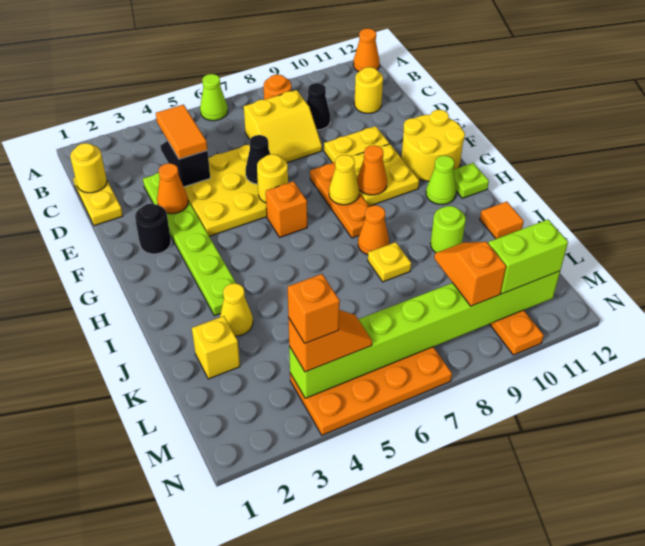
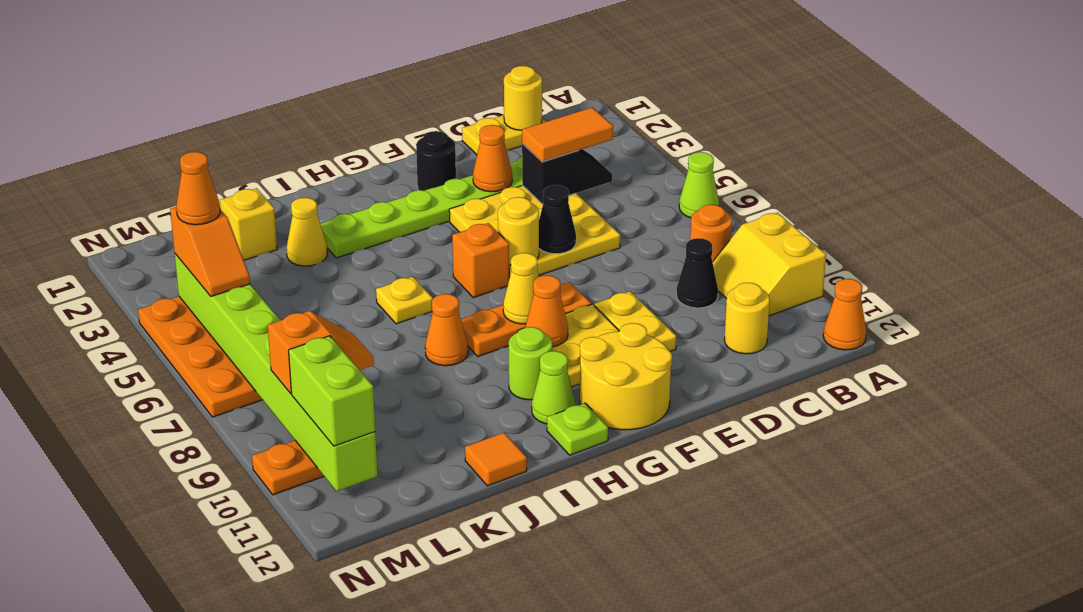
yellow 2x2 slope [244,90,322,162] -> yellow 2x2 slope moved to [713,212,826,316]
yellow 1x1 plate [368,242,411,282] -> yellow 1x1 plate moved to [376,277,433,324]
lime 1x1 round brick [431,206,466,253] -> lime 1x1 round brick moved to [509,327,552,400]
orange 1x1 brick [288,274,340,343] -> orange 1x1 cone [176,152,220,225]

